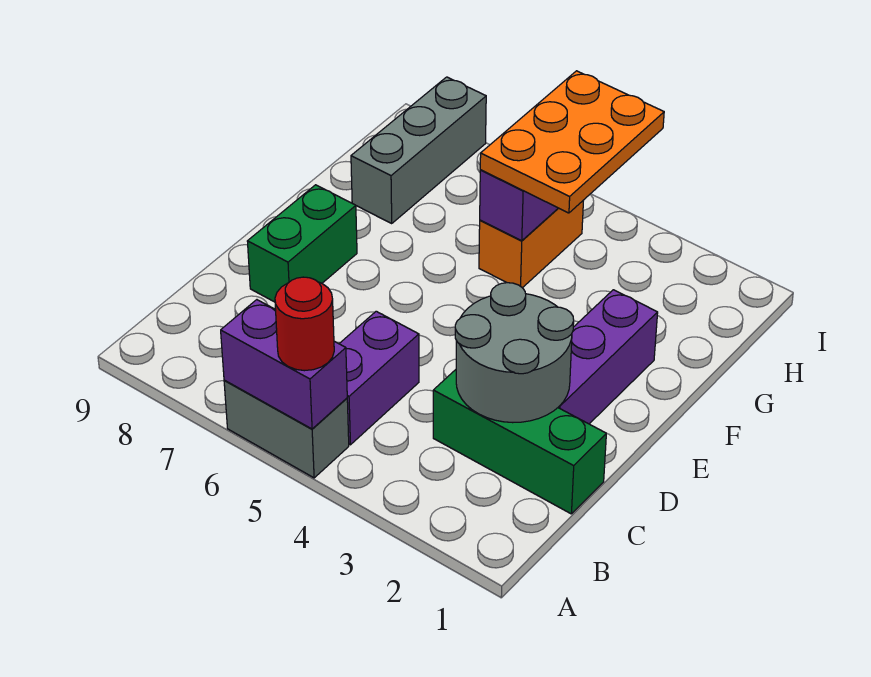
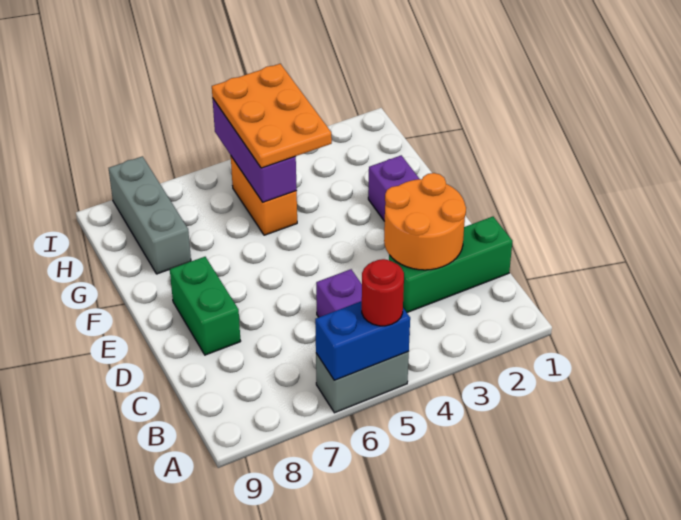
purple 1x2 brick [221,300,347,429] -> blue 1x2 brick [315,301,410,380]
grey 2x2 round brick [455,283,574,423] -> orange 2x2 round brick [384,173,466,270]

